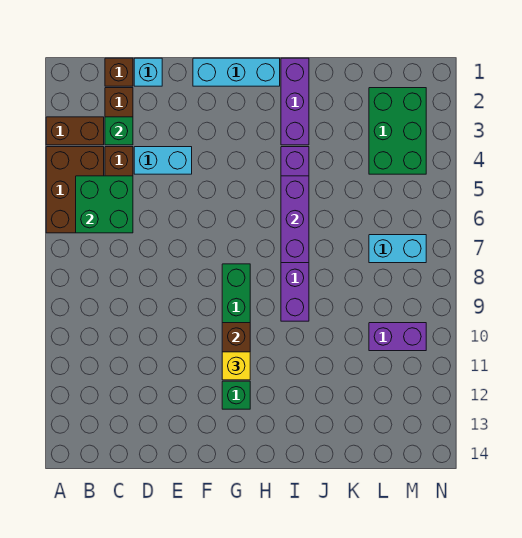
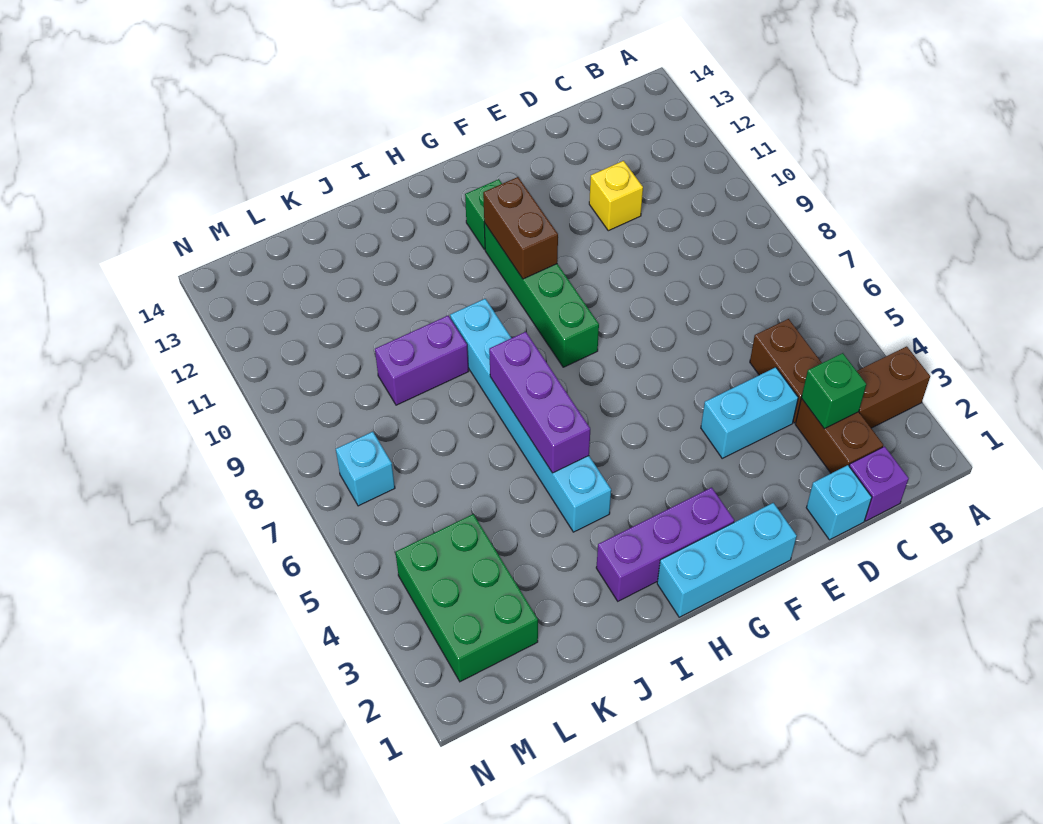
brown 2x3 brick [46,147,104,233] -> none
green 2x2 brick [76,176,133,233] -> none
brown 1x1 brick [105,58,133,86] -> purple 1x1 brick [849,446,909,521]
yellow 1x1 brick [222,352,250,380] -> yellow 1x1 brick moved to [589,161,643,231]
purple 1x3 brick [281,58,309,145] -> purple 1x3 brick turned to [596,487,734,601]
purple 1x6 brick [281,147,309,321] -> cyan 1x6 brick [450,299,611,532]
cyan 1x2 brick [369,235,426,263] -> cyan 1x1 brick [336,432,395,506]
purple 1x2 brick [369,323,426,351] -> purple 1x2 brick moved to [375,316,469,405]

